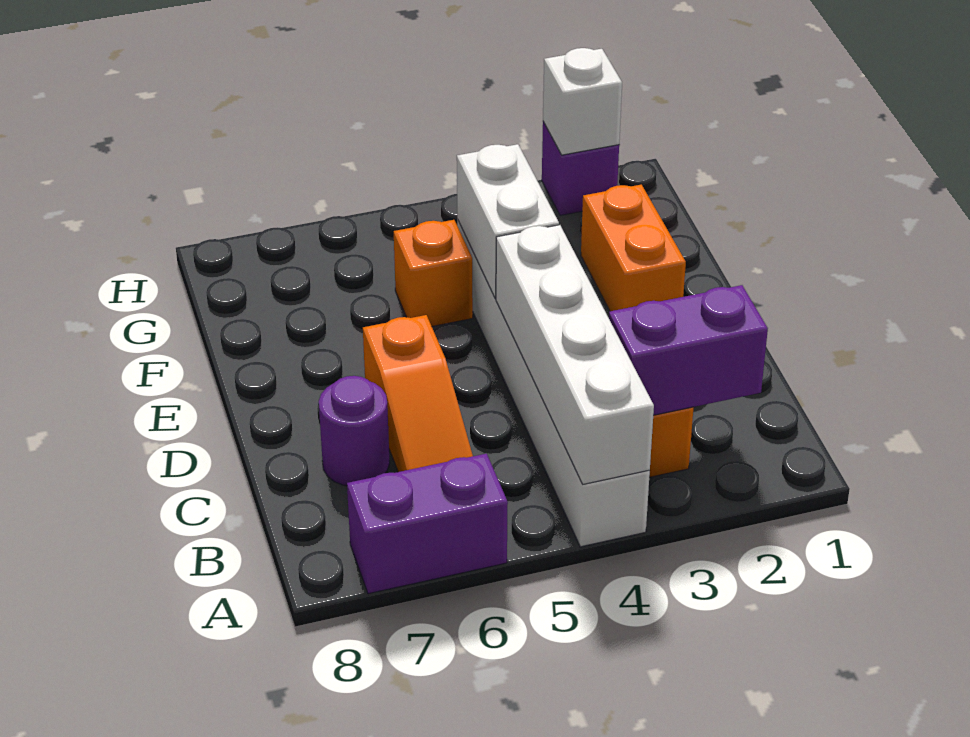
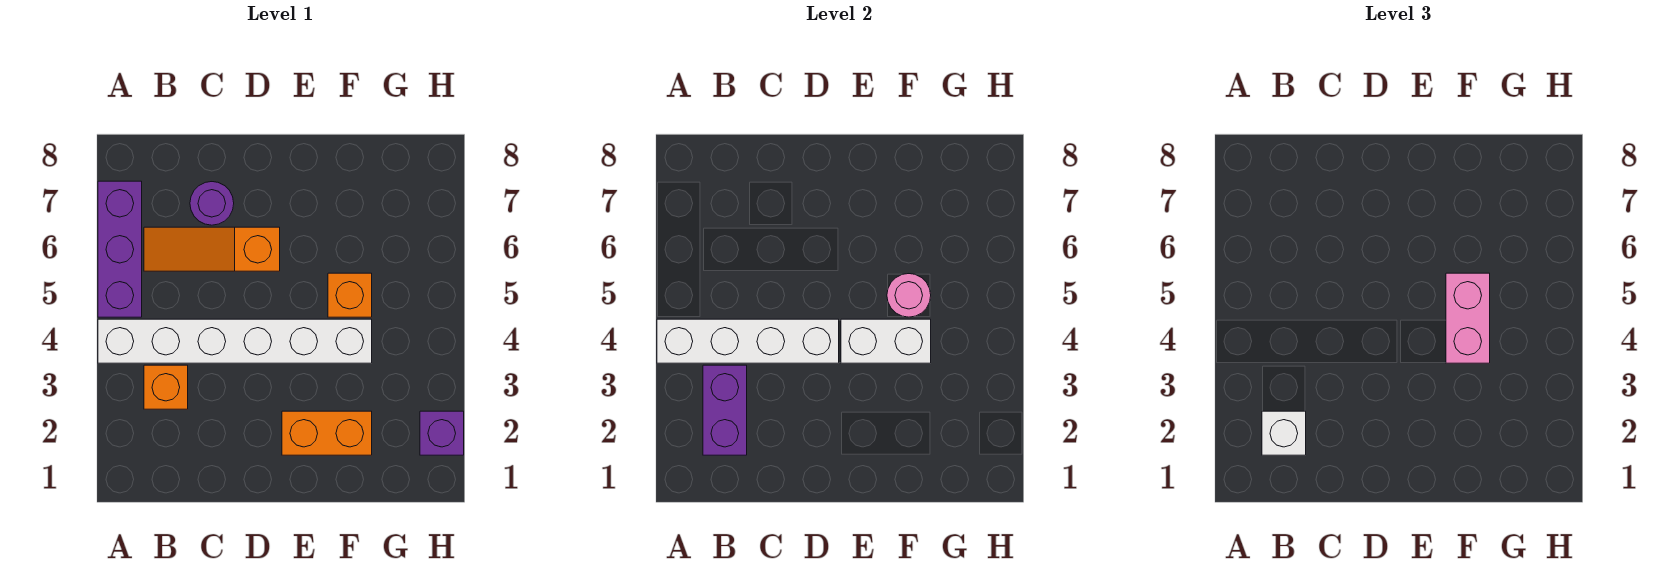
purple 1x2 brick [347,454,508,594] -> purple 1x3 brick [98,181,142,317]
none -> pink 1x2 brick [1446,273,1490,363]
none -> pink 1x1 round brick [887,274,931,317]
white 1x1 brick [543,48,622,155] -> white 1x1 brick moved to [1262,411,1306,455]

